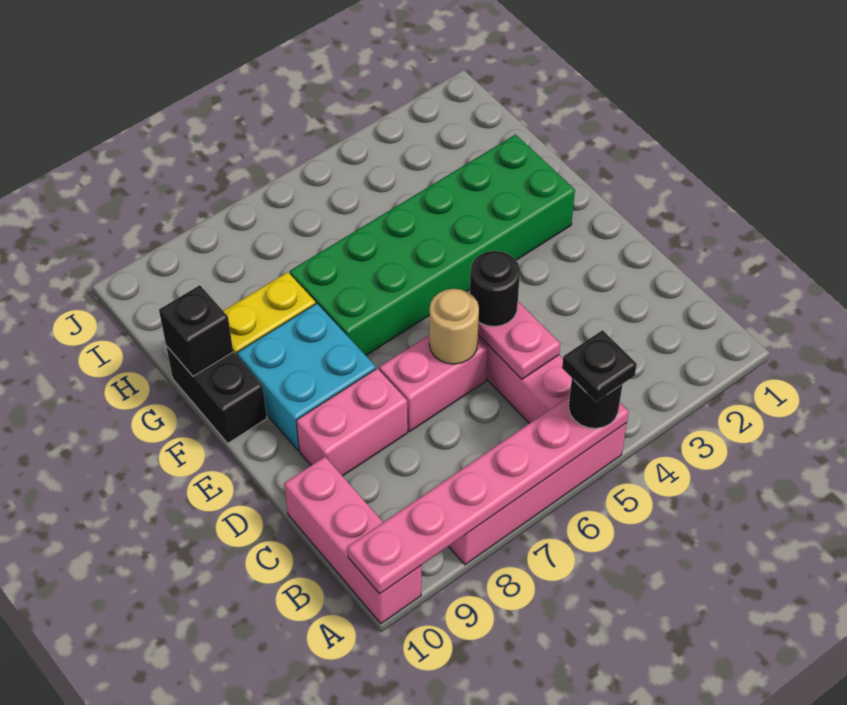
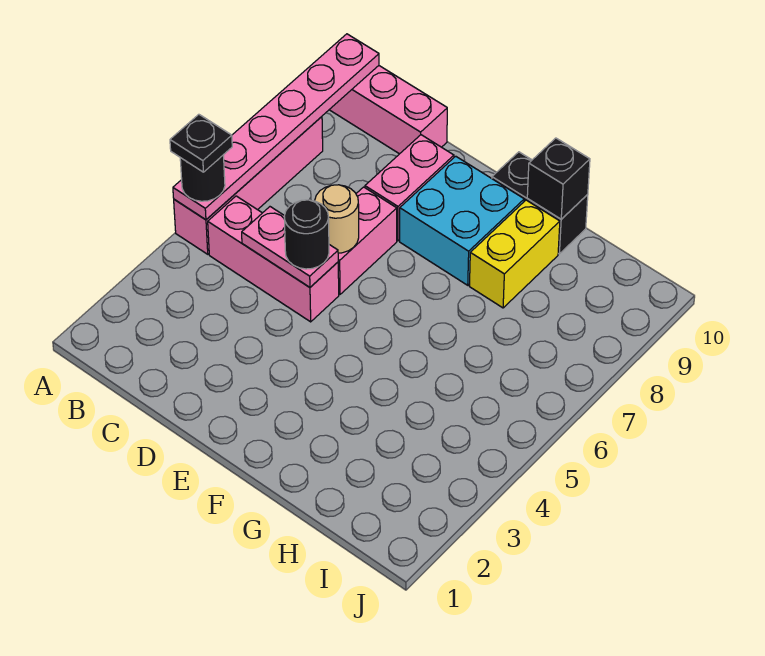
green 2x6 brick [290,135,575,355] -> none

